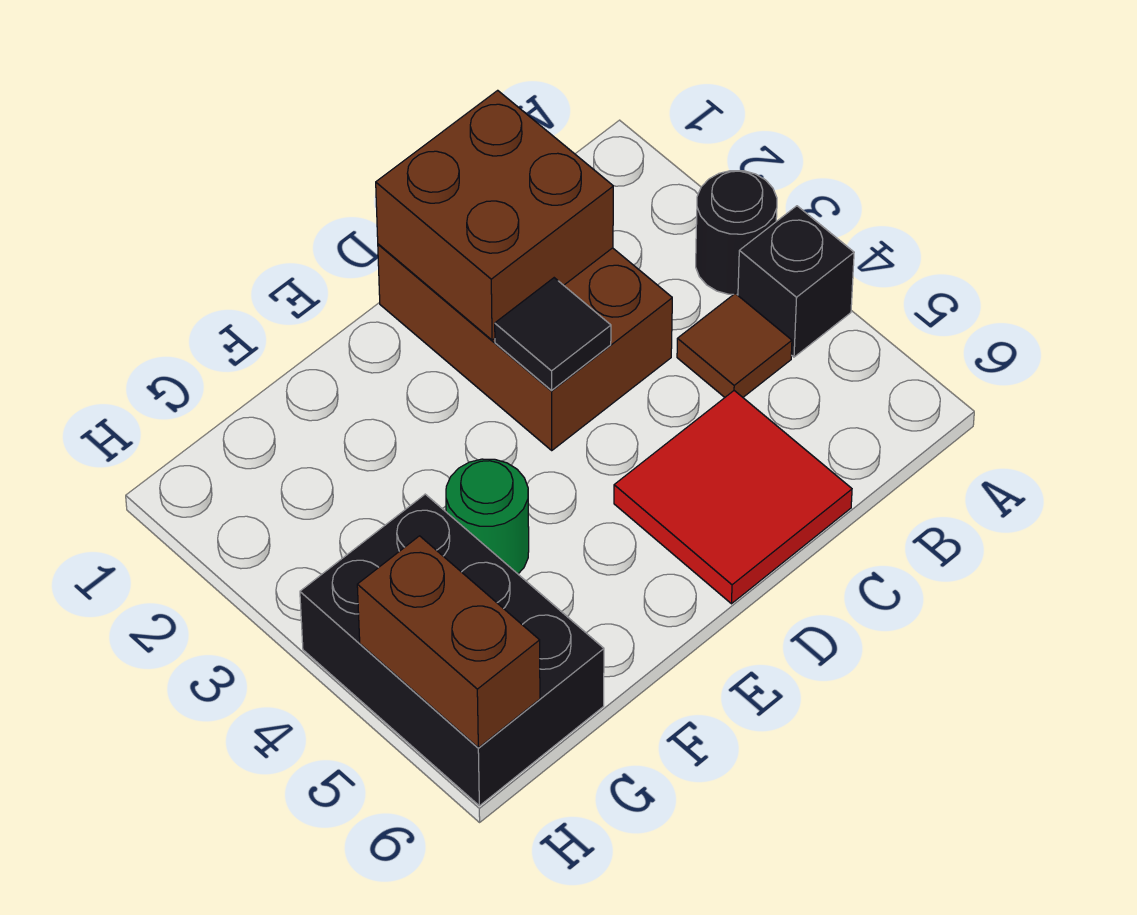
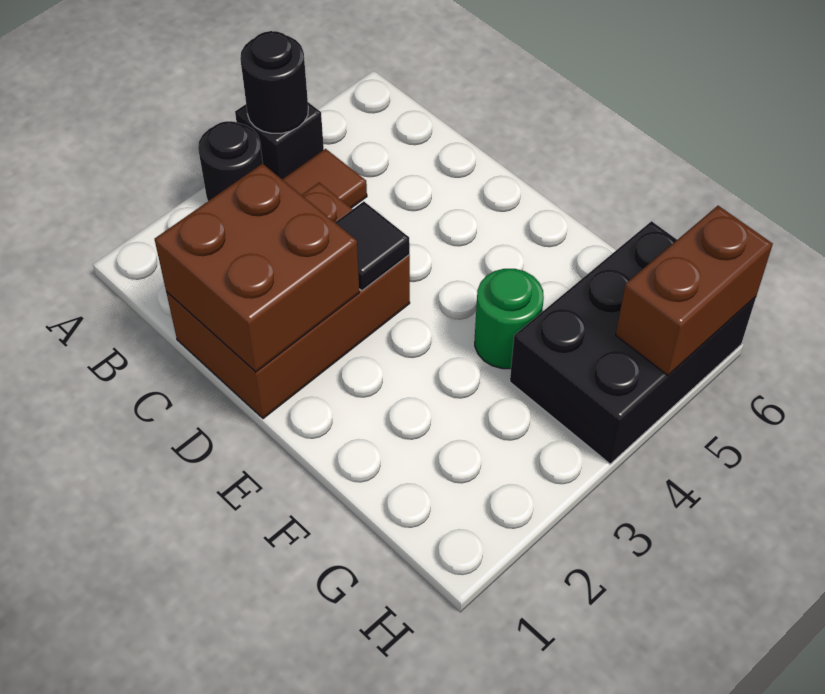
none -> black 1x1 round brick [240,31,308,134]
red 2x2 tile [614,391,852,604] -> none

